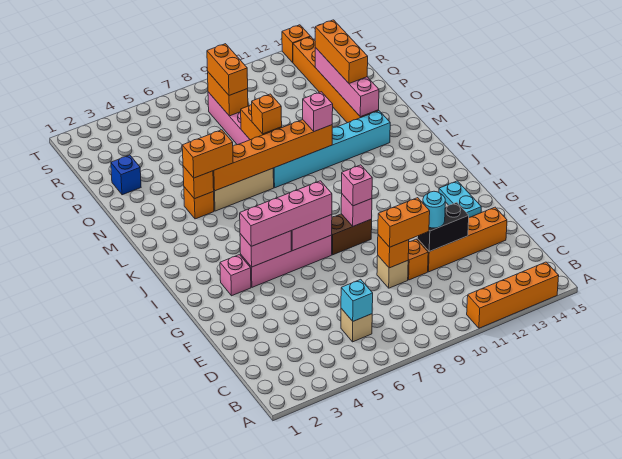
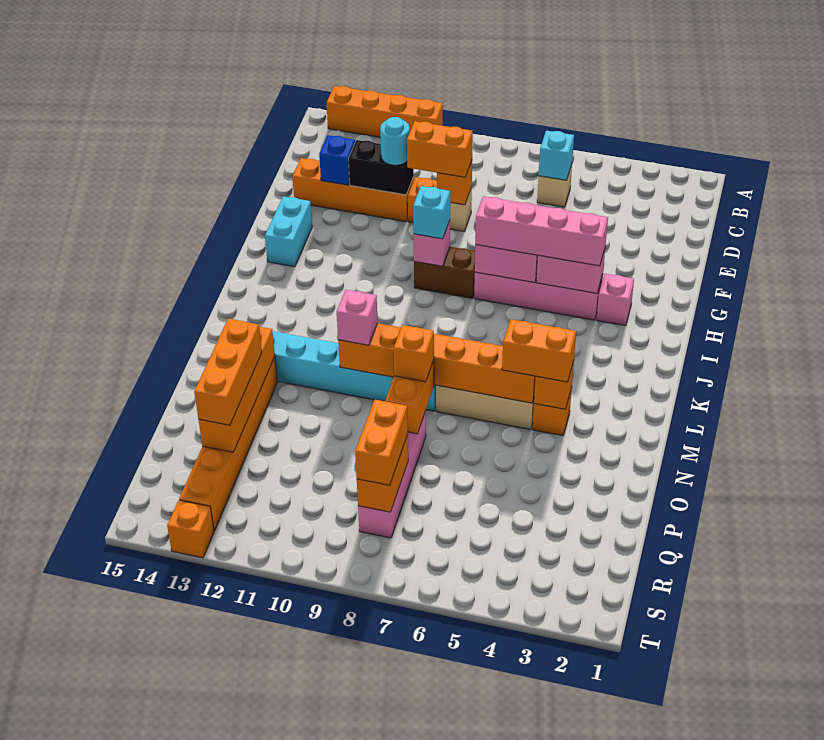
cyan 1x2 plate [439,181,481,217] -> cyan 1x2 brick [265,196,312,267]
pink 1x1 brick [342,165,372,206] -> cyan 1x1 brick [413,186,451,239]
pink 1x4 brick [315,48,379,117] -> orange 1x4 brick [198,327,275,452]
blue 1x1 brick [111,155,141,195] -> blue 1x1 brick moved to [319,135,355,185]

